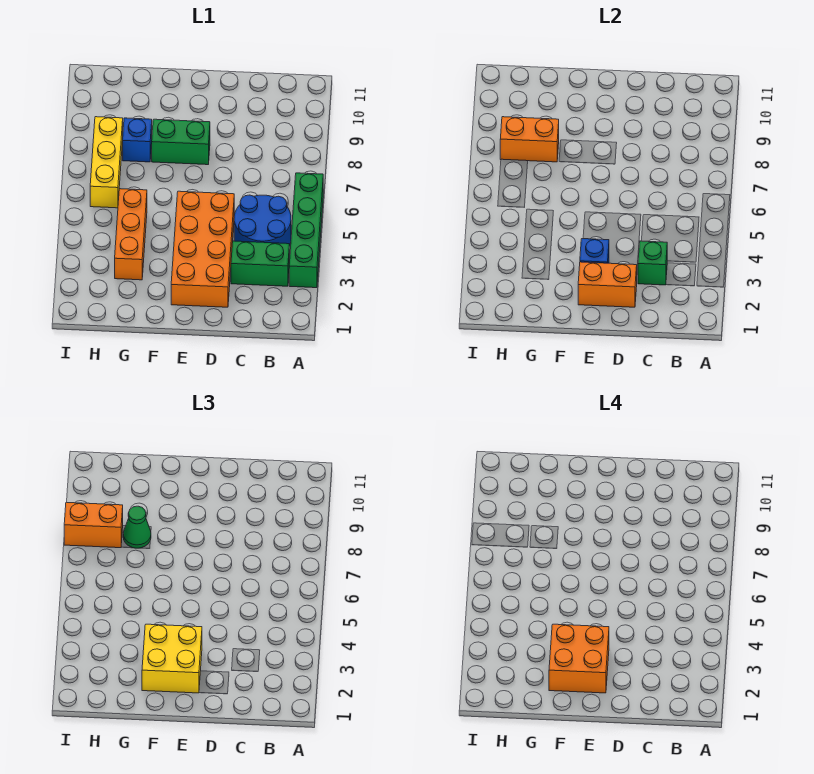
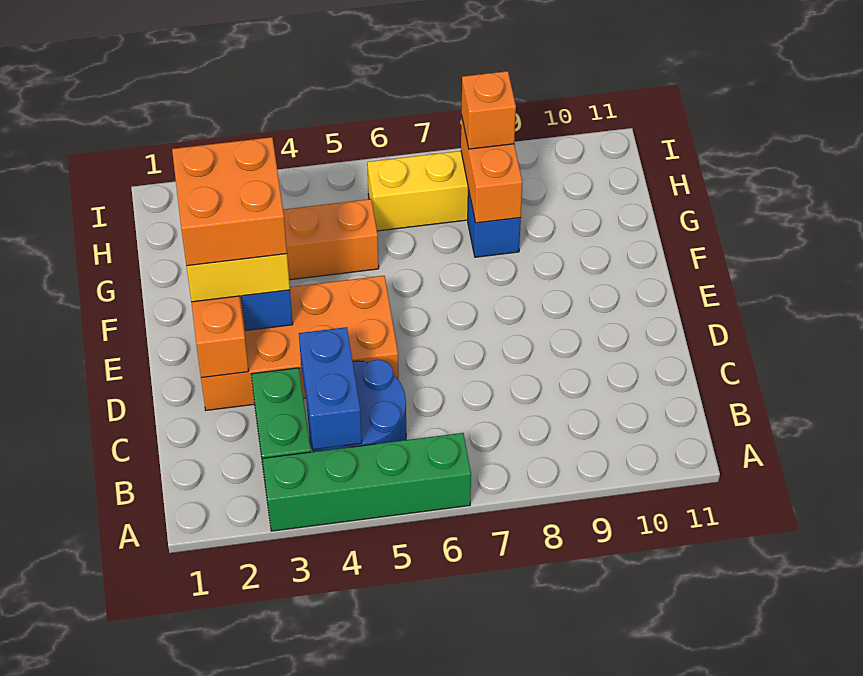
none -> blue 1x2 brick [299,327,362,449]
green 1x1 brick [638,241,667,285] -> none
green 1x2 brick [152,119,210,165] -> none
green 1x1 cone [123,506,151,548] -> none
orange 1x2 brick [64,502,123,548] -> orange 1x1 brick [462,71,516,149]

